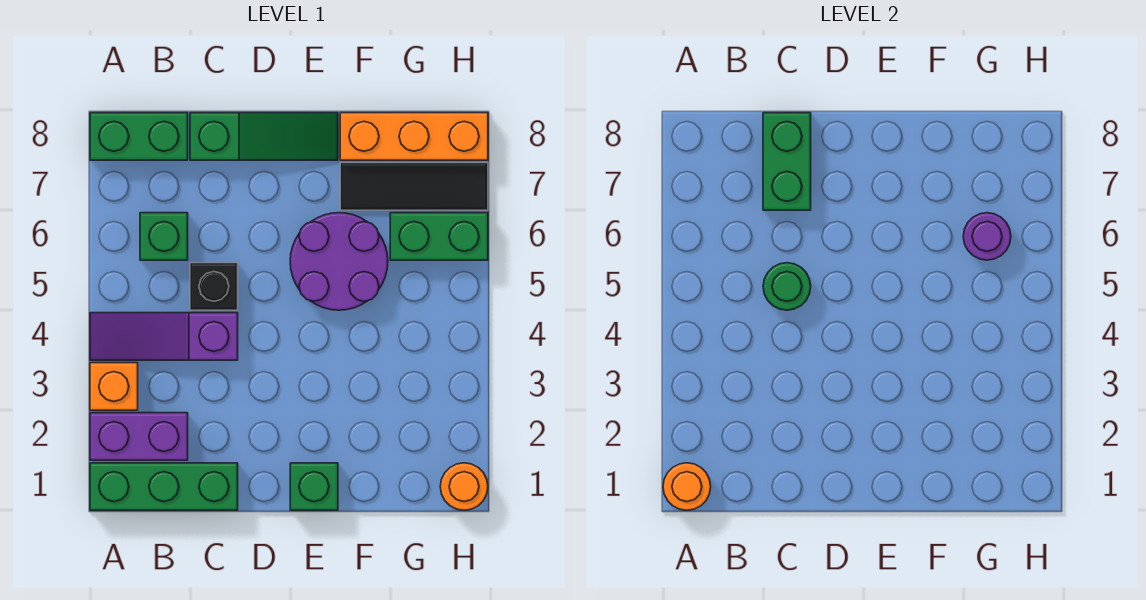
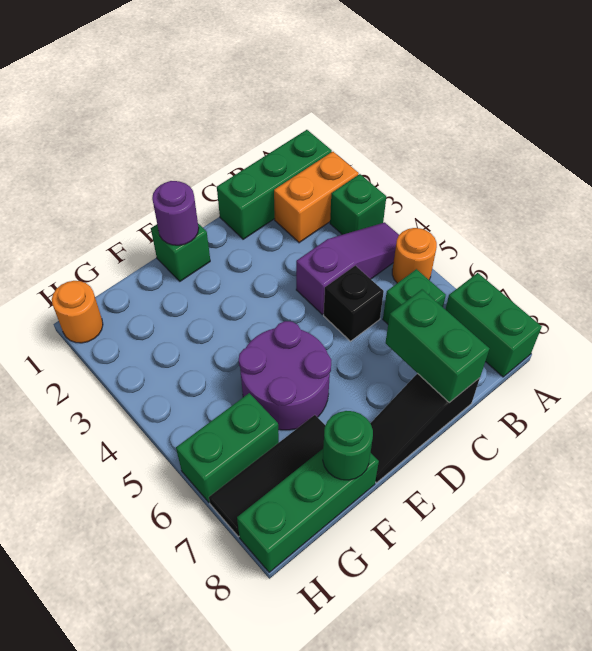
orange 1x1 round brick [663,463,711,510] -> orange 1x1 round brick moved to [392,228,437,283]
purple 1x2 brick [90,413,188,460] -> orange 1x2 brick [274,152,359,243]
orange 1x1 brick [90,363,138,410] -> green 1x1 brick [330,174,386,235]
green 1x2 brick [90,113,188,160] -> green 1x2 brick turned to [445,273,542,377]
green 1x1 round brick [763,263,811,310] -> green 1x1 round brick moved to [323,411,373,480]
green 1x3 slope [190,113,338,160] -> black 1x3 slope [370,373,480,483]
orange 1x3 brick [340,113,488,160] -> green 1x3 brick [237,449,379,572]
purple 1x1 round brick [963,213,1011,260] -> purple 1x1 round brick moved to [152,181,199,245]

